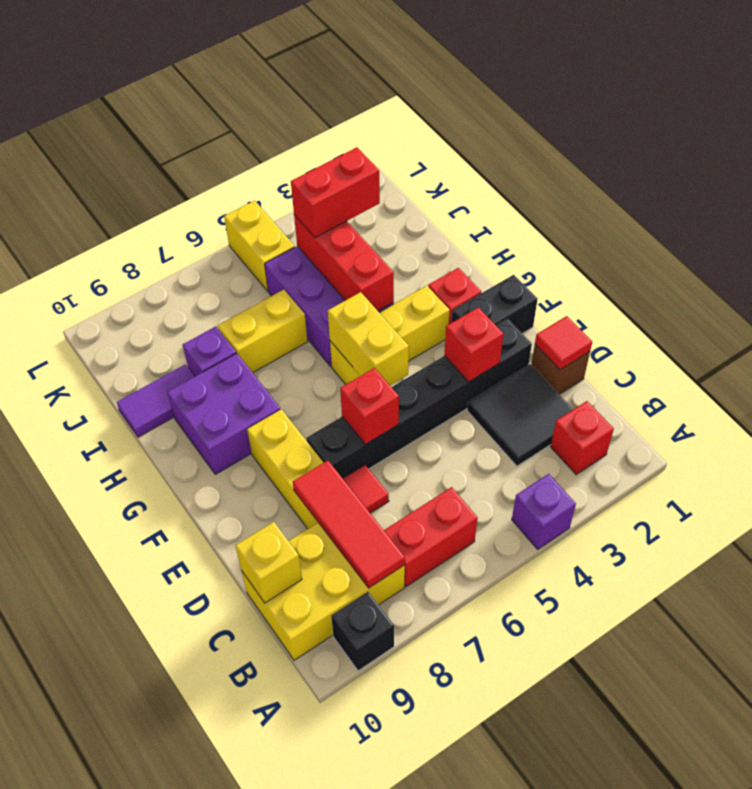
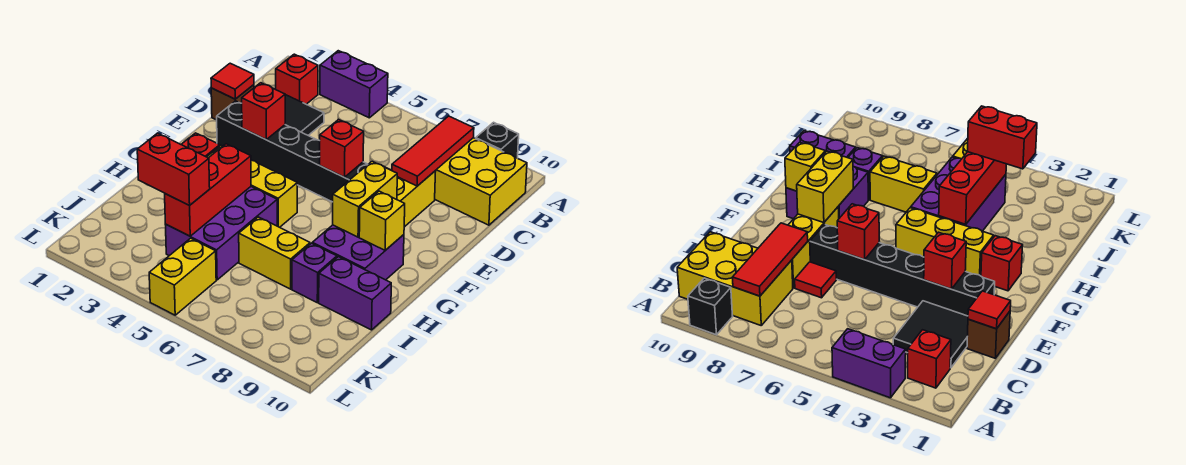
purple 1x1 brick [512,474,576,549] -> purple 1x2 brick [320,51,388,118]
red 1x2 brick [384,487,478,587] -> none
yellow 1x1 brick [236,522,302,603] -> yellow 1x1 brick moved to [359,191,405,250]
black 1x2 brick [452,275,538,333] -> none
yellow 1x2 brick [328,292,409,385] -> yellow 1x2 brick moved to [333,162,397,237]
purple 1x2 tile [117,364,195,437] -> purple 1x2 brick [319,257,391,330]

